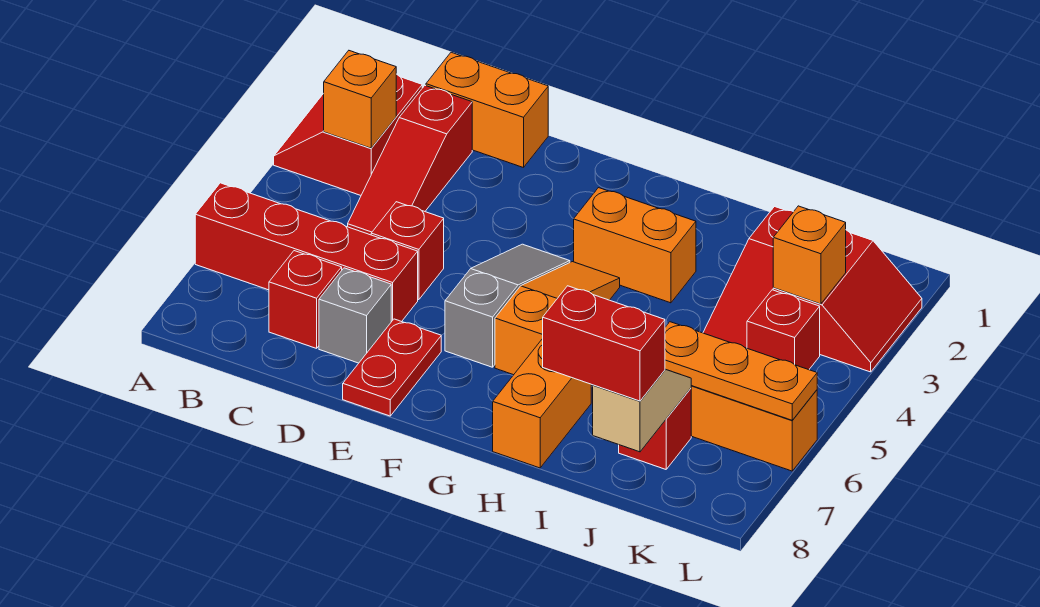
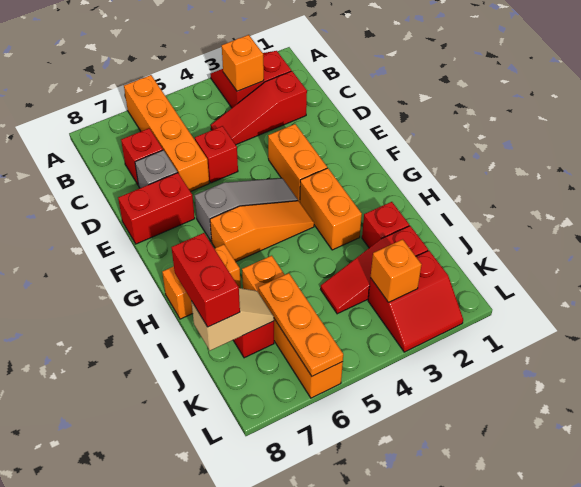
red 1x4 brick [195,183,418,322] -> orange 1x4 brick [124,75,209,192]
orange 1x2 brick [426,52,548,168] -> orange 1x2 brick moved to [268,124,327,202]
red 1x2 plate [343,319,441,416] -> red 1x2 brick [118,173,195,244]
red 1x1 brick [747,290,820,370] -> red 1x1 brick moved to [362,202,409,248]

